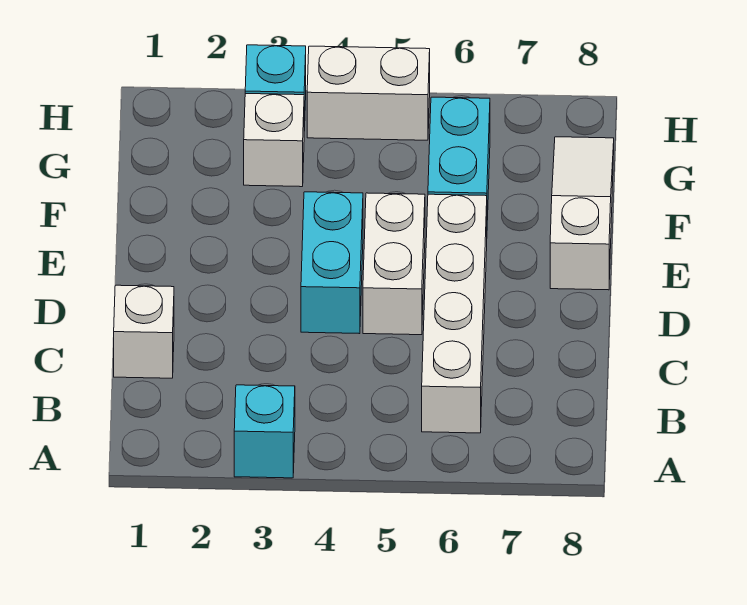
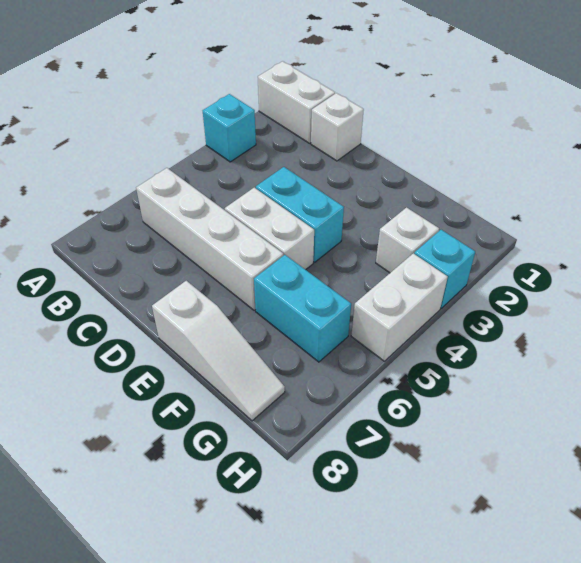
none -> white 1x2 brick [258,61,335,143]

